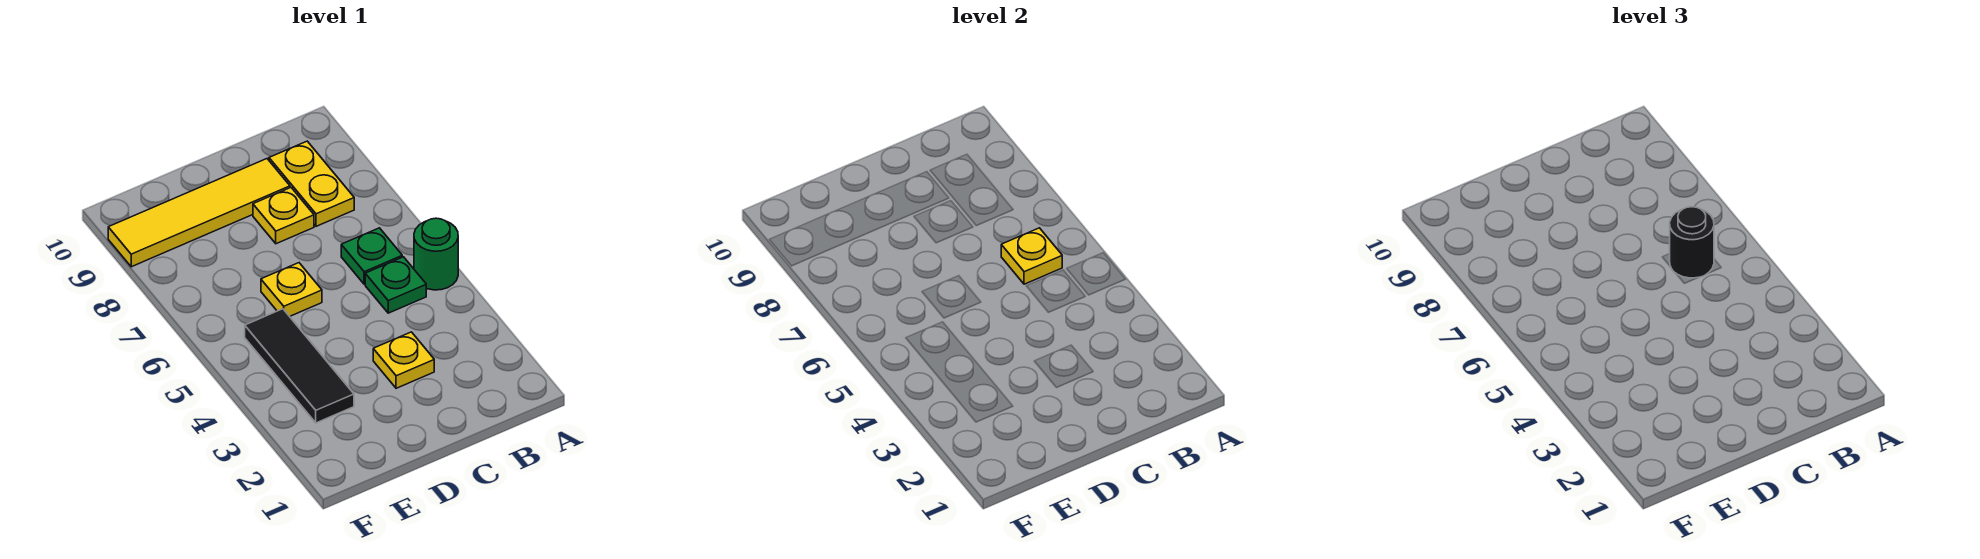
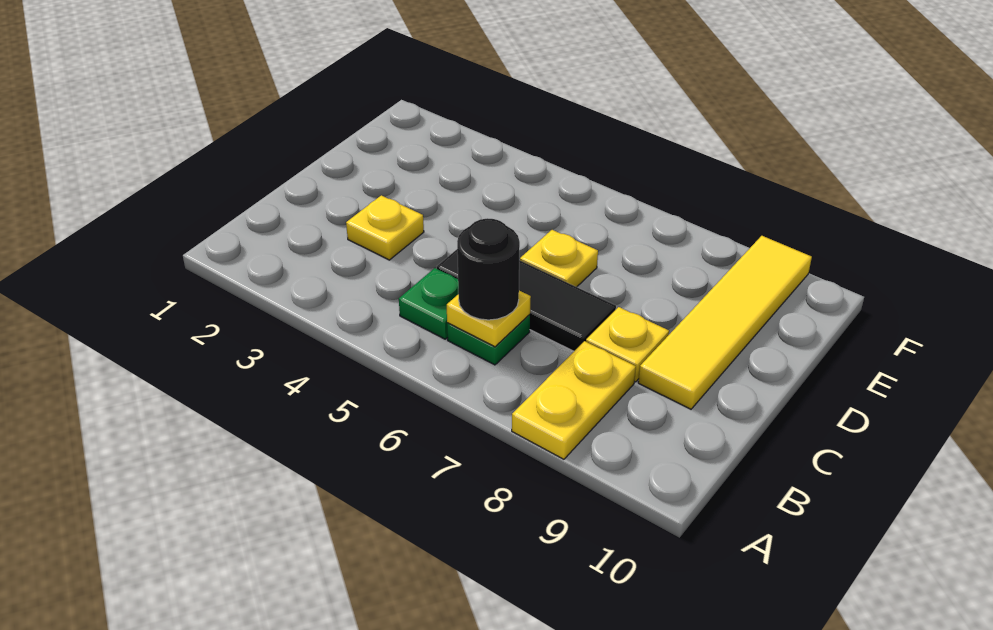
green 1x1 round brick [414,218,458,290] -> none
yellow 1x2 plate [269,141,354,226] -> yellow 1x2 plate turned to [512,341,636,459]
black 1x3 tile [245,309,354,423] -> black 1x3 tile moved to [437,250,616,351]

